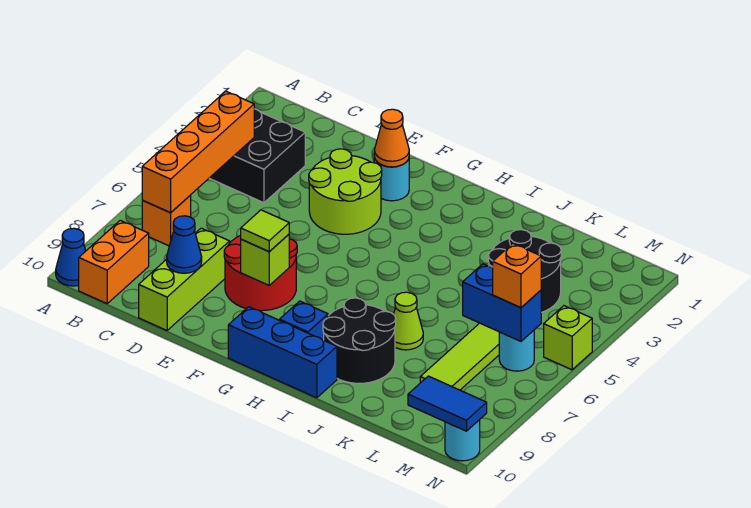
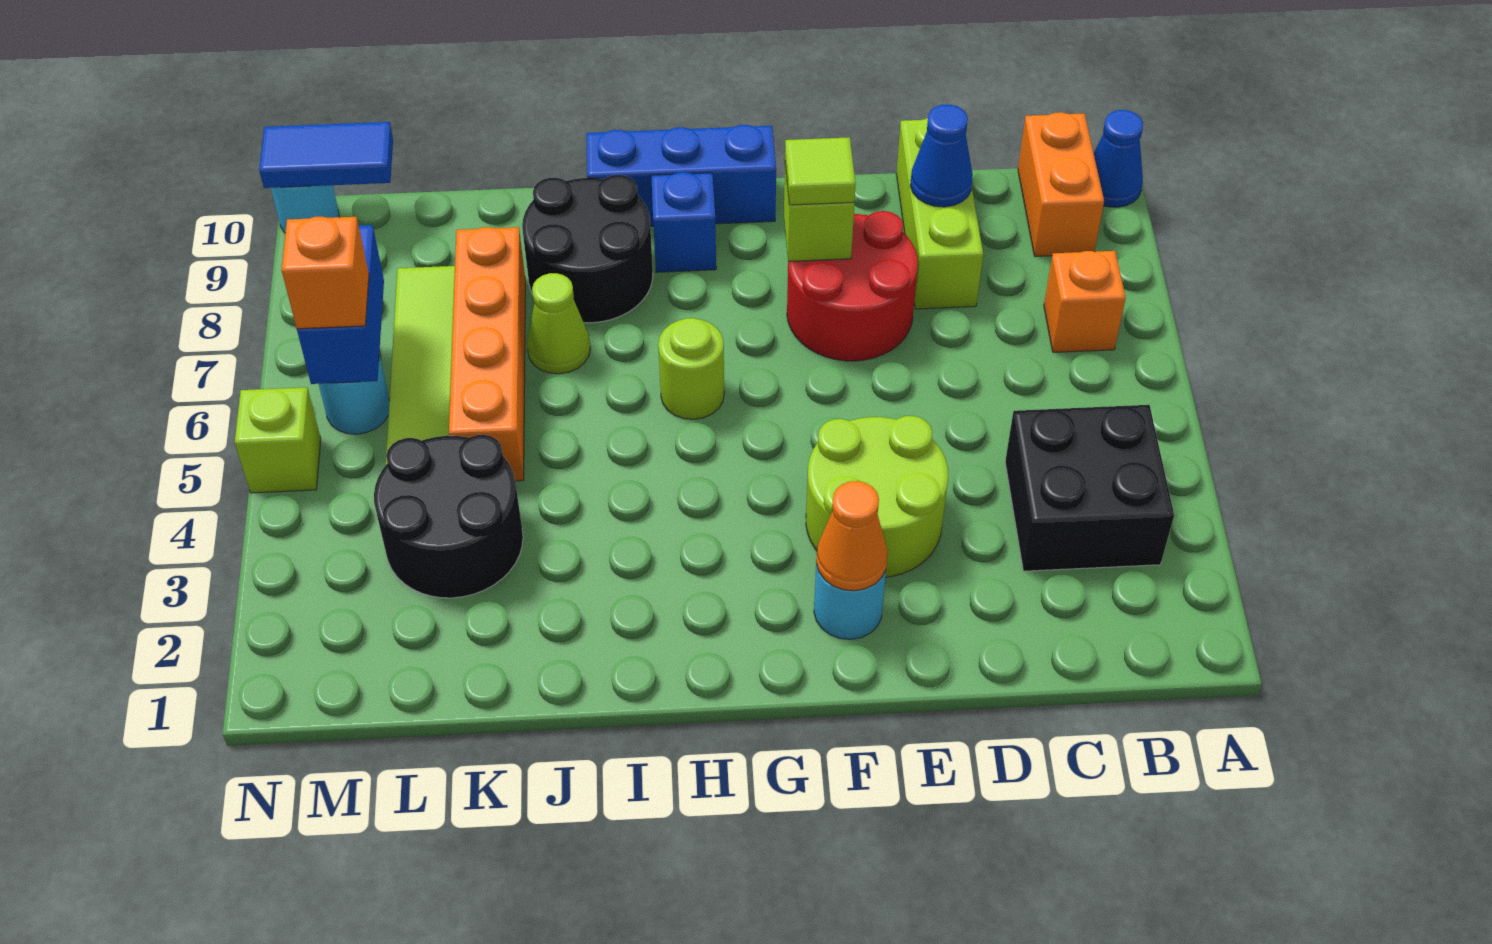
orange 1x4 brick [142,91,254,213] -> orange 1x4 brick moved to [449,227,526,481]
none -> lime 1x1 round brick [658,318,724,419]
blue 1x2 brick [463,264,541,341] -> blue 1x2 brick turned to [297,225,384,384]

